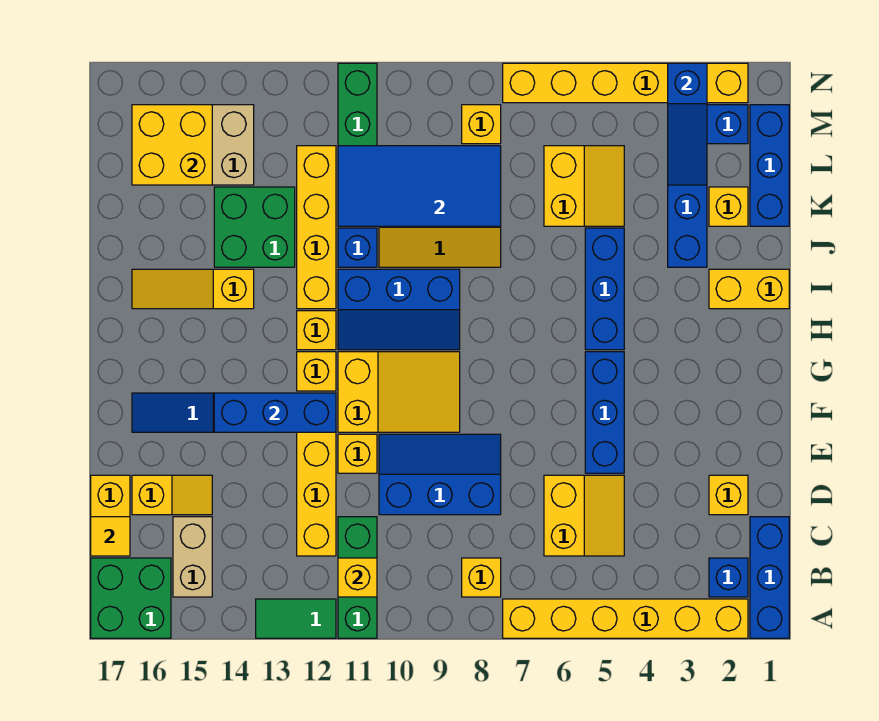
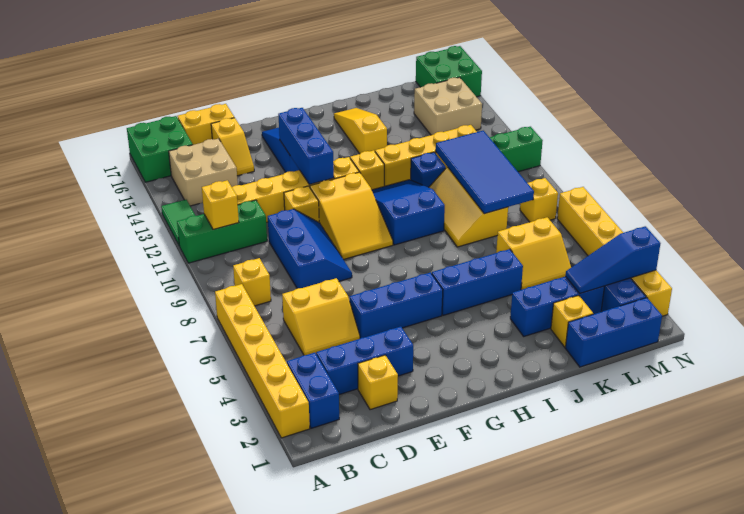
blue 1x3 brick [750,517,789,638] -> blue 1x3 brick moved to [316,327,413,395]
blue 1x1 brick [709,558,748,597] -> blue 1x2 brick [287,353,339,428]
tan 1x2 brick [173,517,212,597] -> tan 2x2 brick [169,139,238,206]
yellow 1x1 tile [91,517,130,556] -> none
blue 2x3 slope [338,269,460,350] -> blue 2x3 slope turned to [372,180,445,245]
yellow 1x2 brick [709,269,789,309] -> none
green 2x2 brick [214,187,295,267] -> green 2x2 brick moved to [416,46,482,97]
yellow 2x2 brick [132,105,212,185] -> none

